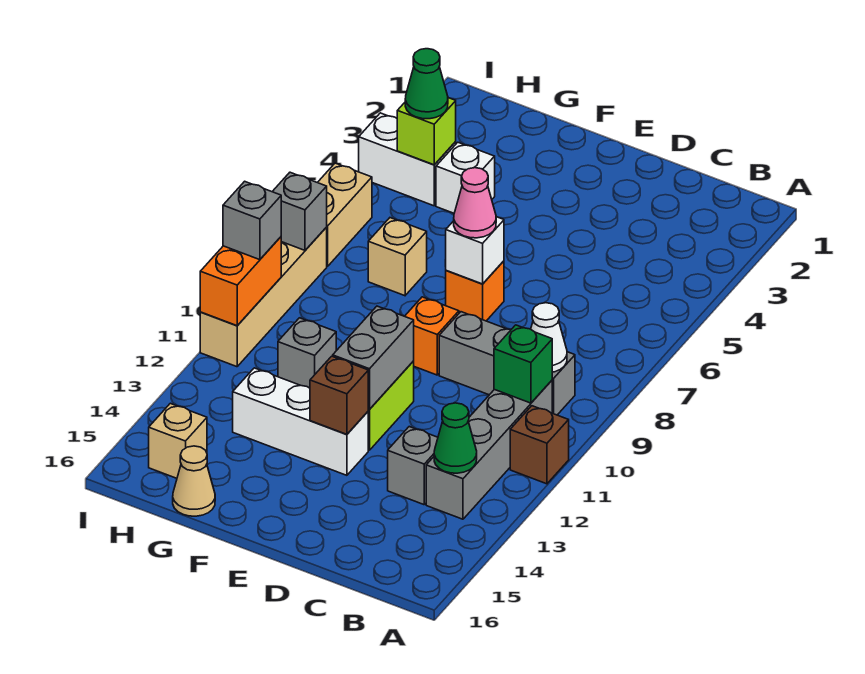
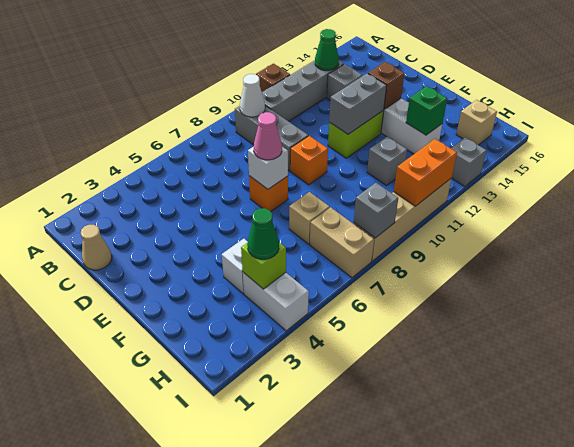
green 1x1 brick [494,325,552,403] -> green 1x1 brick moved to [406,86,447,135]
tan 1x1 cone [173,446,215,516] -> tan 1x1 cone moved to [81,225,112,270]
tan 1x2 brick [317,163,372,266] -> tan 1x2 brick turned to [310,207,374,278]
grey 1x1 brick [223,181,281,260] -> grey 1x1 brick moved to [451,137,487,187]

